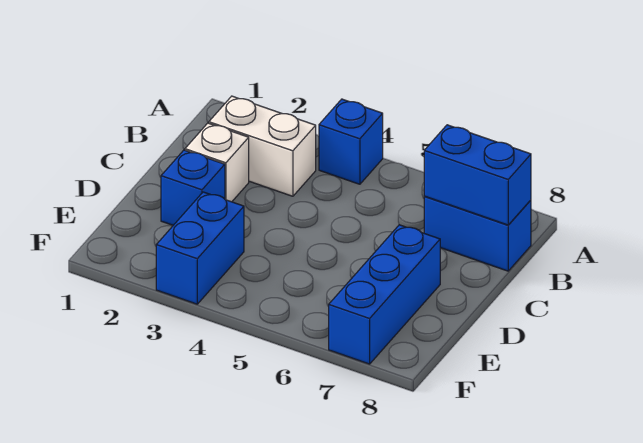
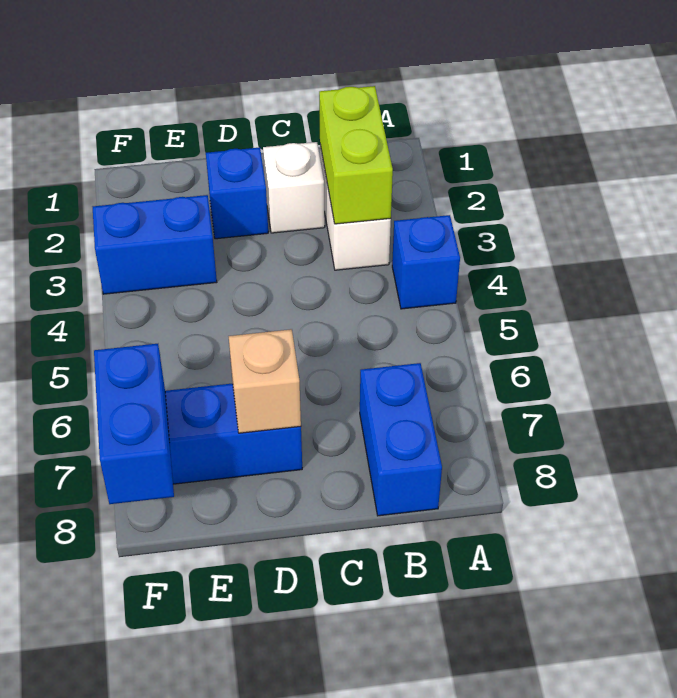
none -> lime 1x2 brick [319,86,393,224]
blue 1x2 brick [424,125,531,225] -> blue 1x2 brick moved to [94,344,174,504]
none -> tan 1x1 brick [229,329,301,433]

